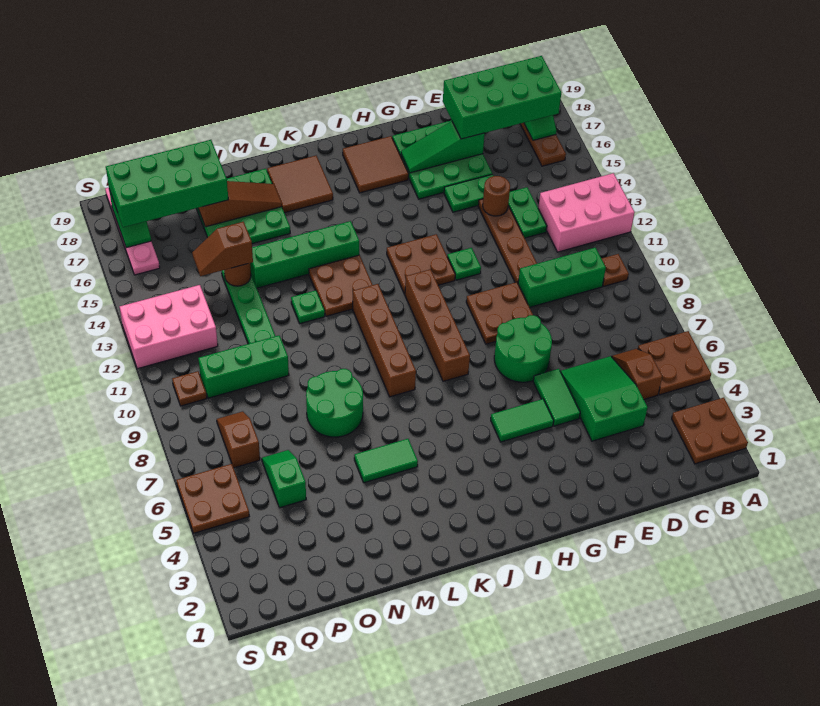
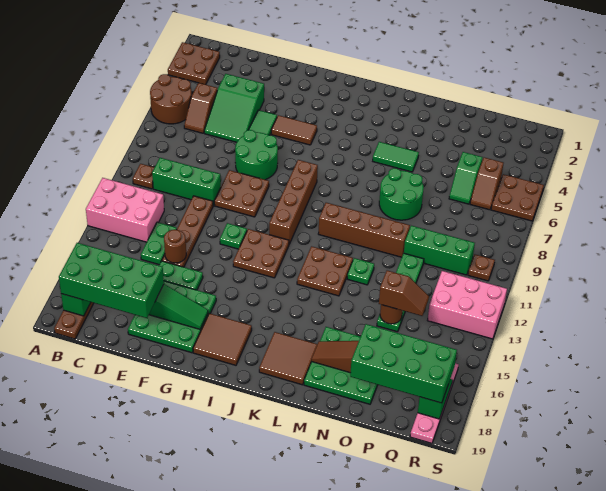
brown 2x2 plate [638,331,711,395] -> brown 2x2 round brick [150,74,192,124]
green 1x2 tile [491,399,554,442] -> brown 1x2 tile [271,115,317,145]
brown 1x4 brick [353,284,416,397] -> brown 1x4 brick turned to [318,203,410,257]
green 1x4 brick [250,221,359,288] -> none
brown 1x2 slope [217,411,260,468] -> brown 1x2 slope moved to [470,158,503,210]

